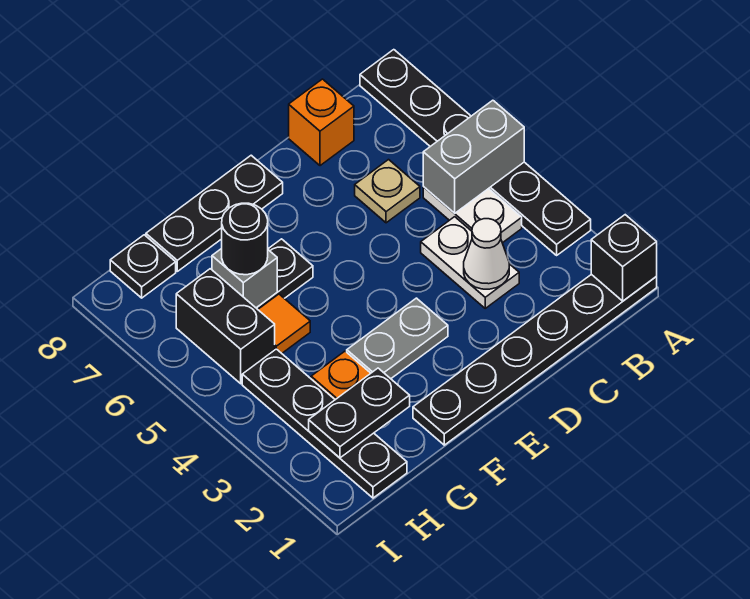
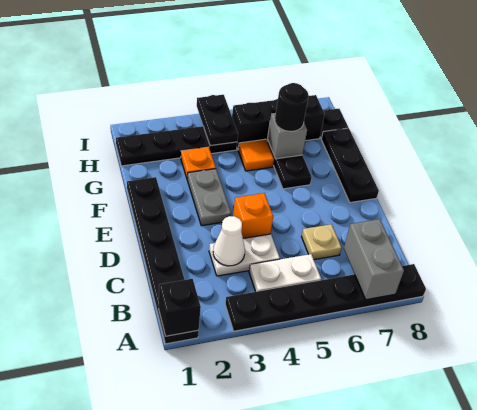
grey 1x2 brick [423,100,524,213] -> grey 1x2 brick moved to [344,219,404,300]
orange 1x1 brick [289,79,354,166] -> orange 1x1 brick moved to [233,193,273,238]
black 1x2 plate [309,368,410,458] -> black 1x2 plate moved to [197,95,238,146]
black 1x2 brick [176,269,275,384] -> black 1x3 brick [232,95,325,149]

